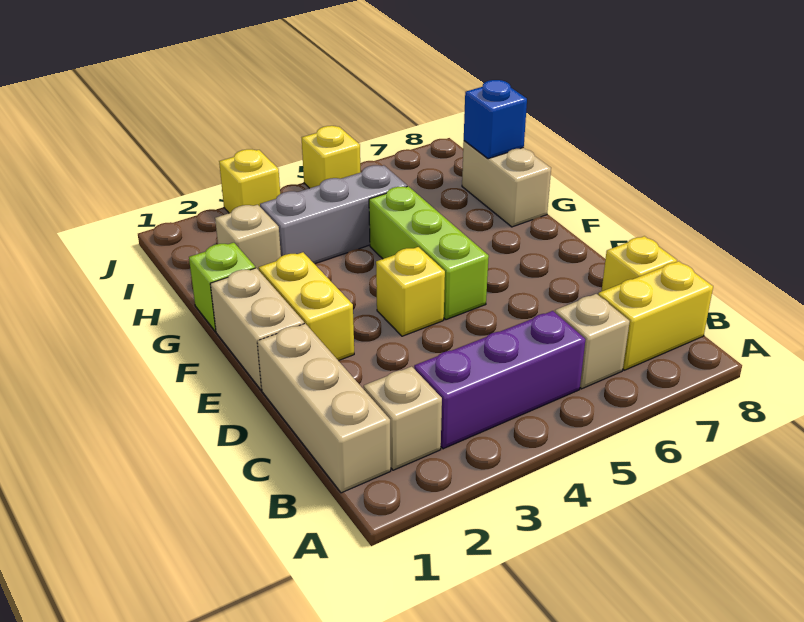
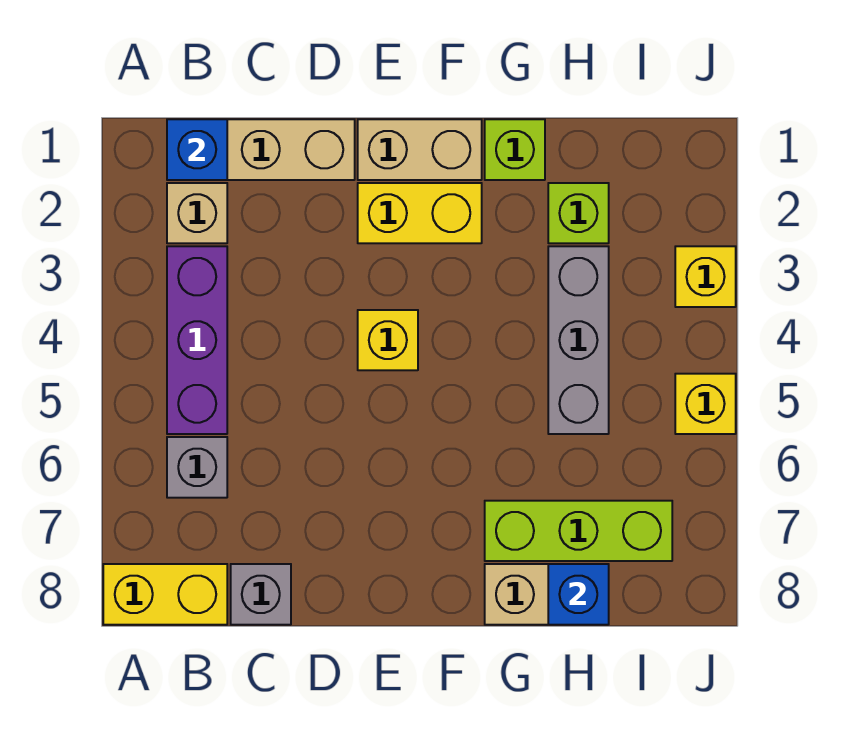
none -> blue 1x1 brick [167,119,227,180]
tan 1x1 brick [555,294,630,389] -> grey 1x1 brick [167,437,227,498]
yellow 1x2 brick [598,261,713,370] -> yellow 1x2 brick turned to [103,564,227,625]
yellow 1x1 brick [602,236,677,291] -> grey 1x1 brick [231,564,291,625]
lime 1x3 brick [369,186,489,320] -> lime 1x3 brick moved to [485,501,672,561]
tan 1x1 brick [215,205,281,270] -> lime 1x1 brick [548,183,609,243]

